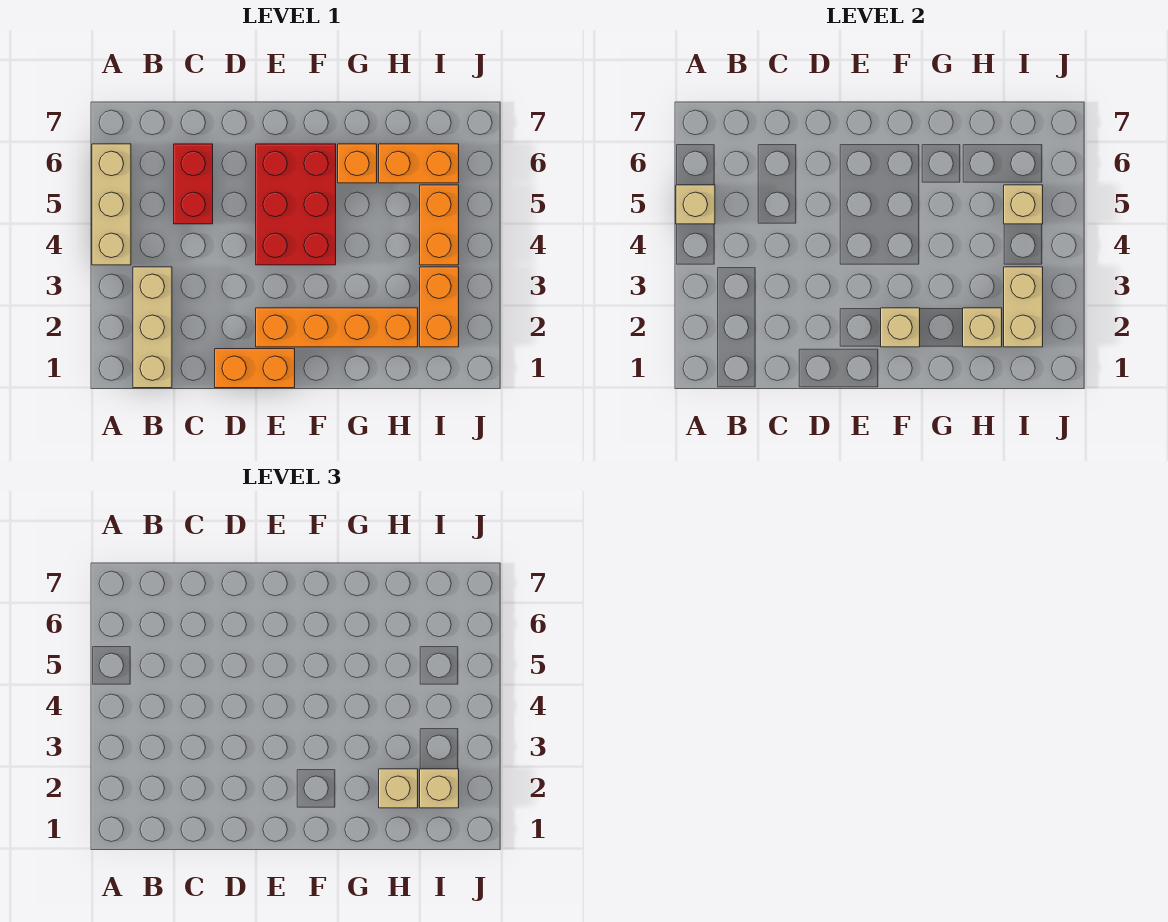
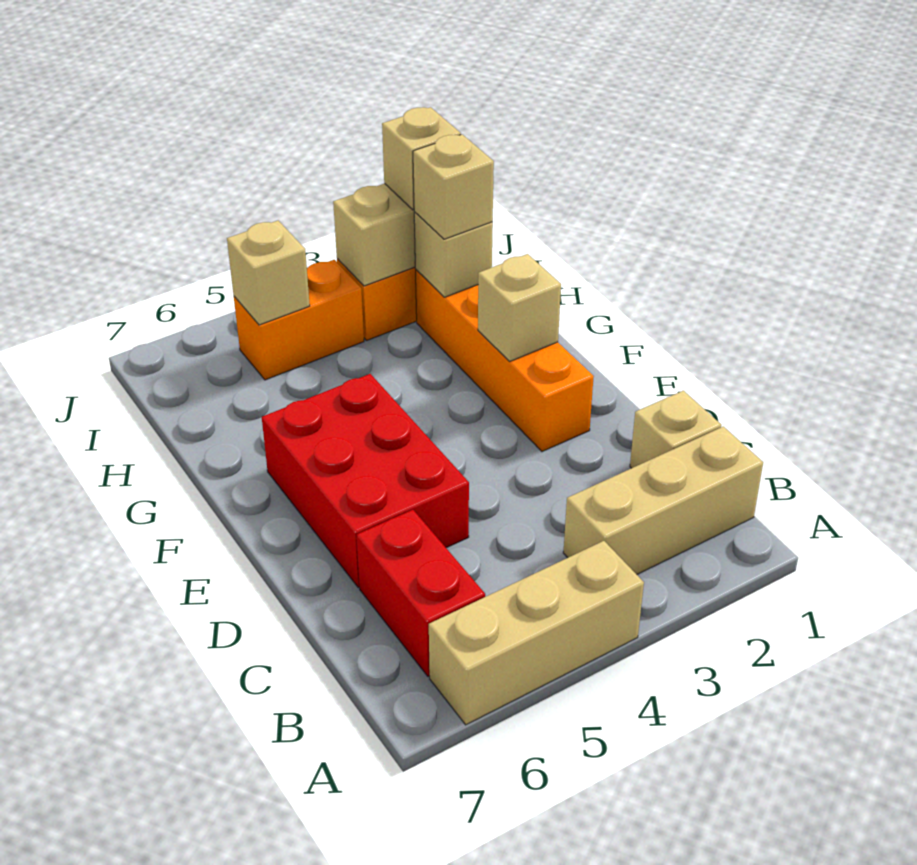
tan 1x1 brick [676,185,715,224] -> tan 1x1 brick moved to [630,391,721,468]
red 1x2 brick [174,144,213,224] -> red 1x2 brick turned to [357,510,485,677]
orange 1x2 brick [215,349,295,388] -> none
red 2x3 brick [256,144,336,265] -> red 2x3 brick turned to [262,374,469,588]
orange 1x1 brick [338,144,377,183] -> none
orange 1x2 brick [379,144,459,183] -> none

